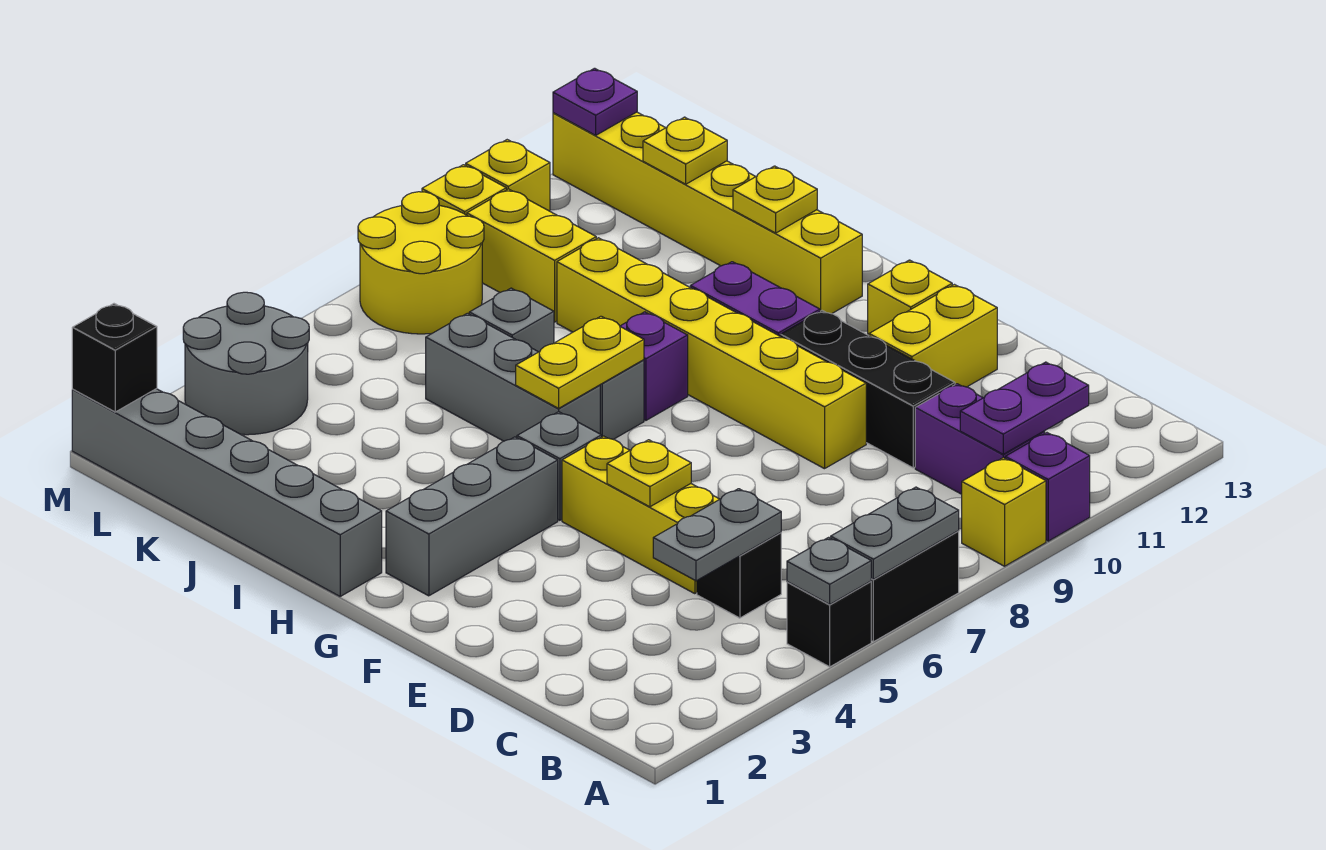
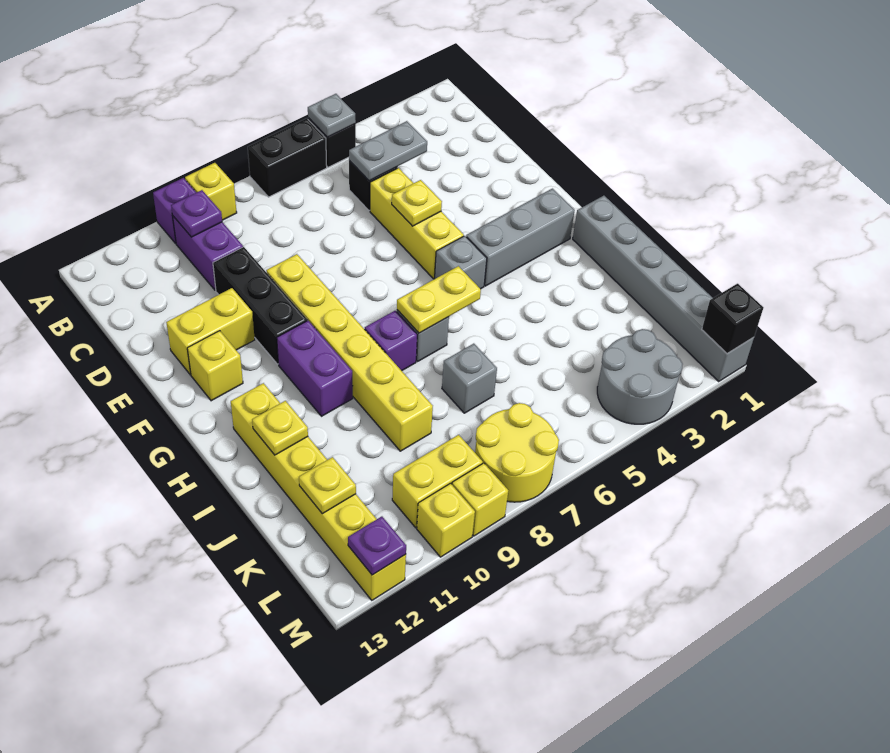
grey 1x2 plate [831,487,959,579] -> none
purple 1x2 plate [960,362,1089,454] -> purple 1x1 plate [171,190,222,237]
grey 1x3 brick [426,313,600,441] -> none
yellow 1x2 brick [467,189,596,322] -> yellow 1x2 brick turned to [392,435,483,528]

